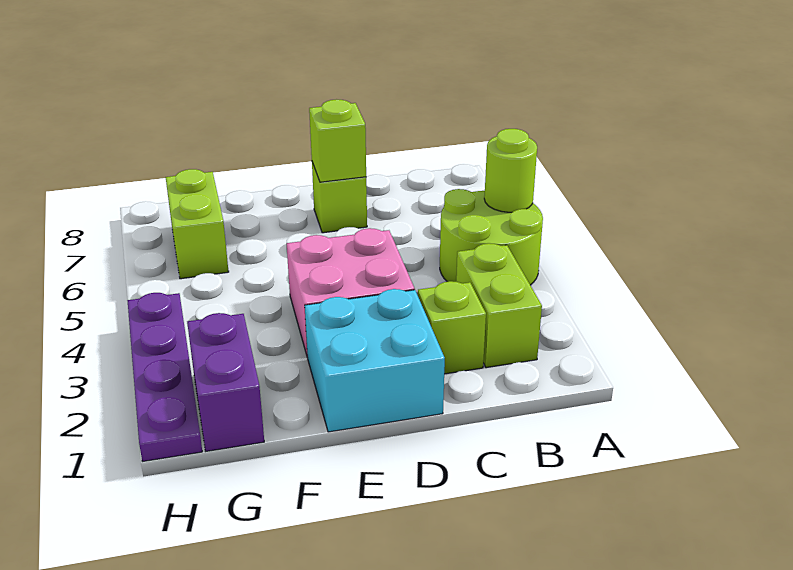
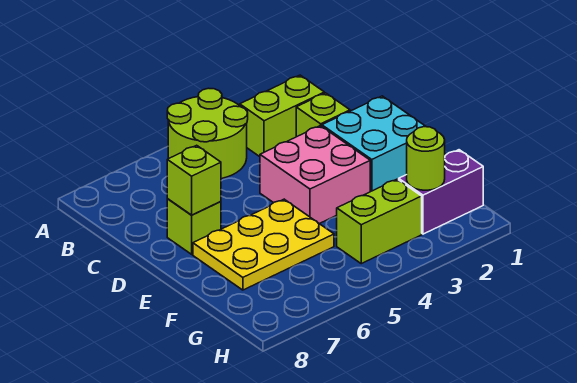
lime 1x1 round brick [484,129,537,212] -> lime 1x1 round brick moved to [407,127,445,190]
none -> yellow 2x3 plate [193,199,334,290]
lime 1x2 brick [166,169,229,279] -> lime 1x2 brick moved to [337,179,422,264]
purple 1x4 plate [127,293,202,461] -> none

